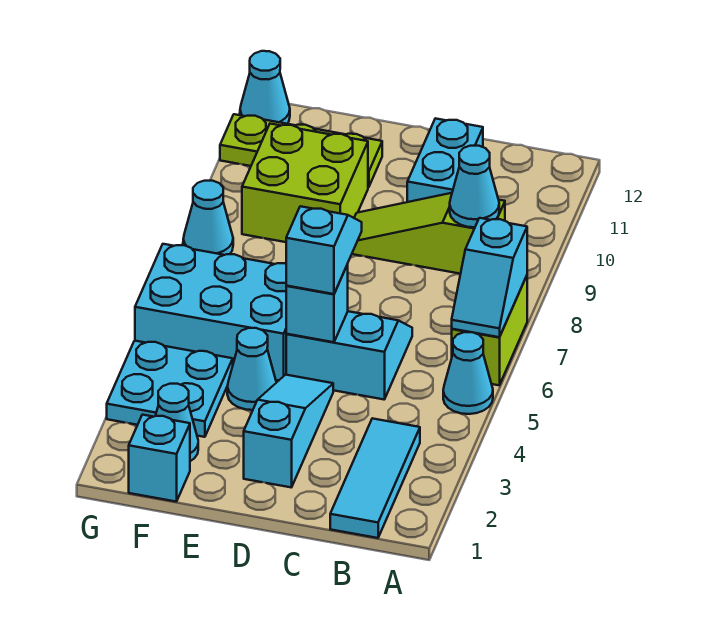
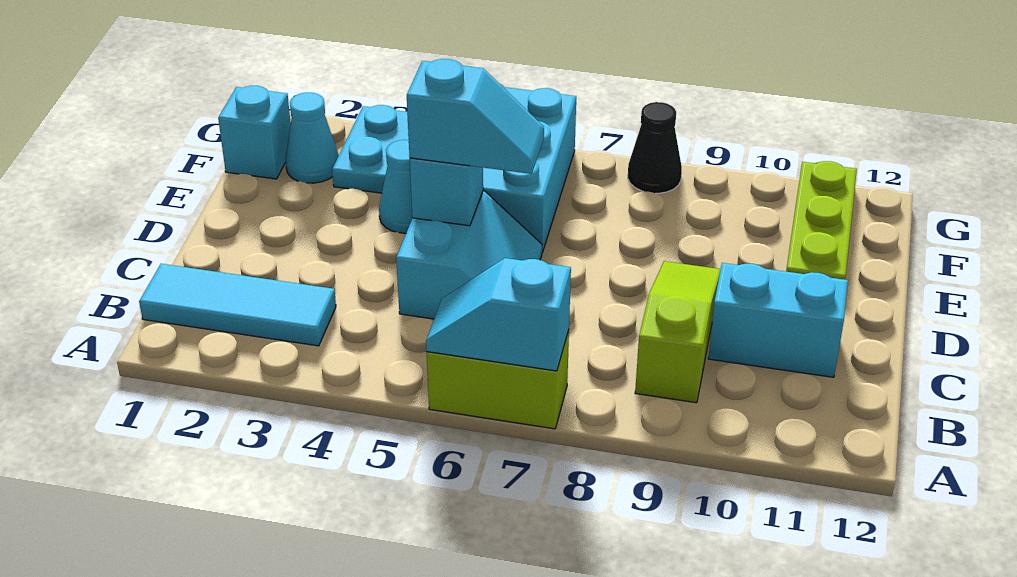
cyan 1x1 cone [443,332,493,414] -> none
cyan 1x1 cone [450,146,499,227] -> none
cyan 1x3 slope [244,375,333,487] -> none
lime 2x2 brick [242,124,368,242] -> none
cyan 1x1 cone [183,181,233,255] -> black 1x1 cone [628,102,682,193]
cyan 1x1 cone [240,51,290,124] -> none

